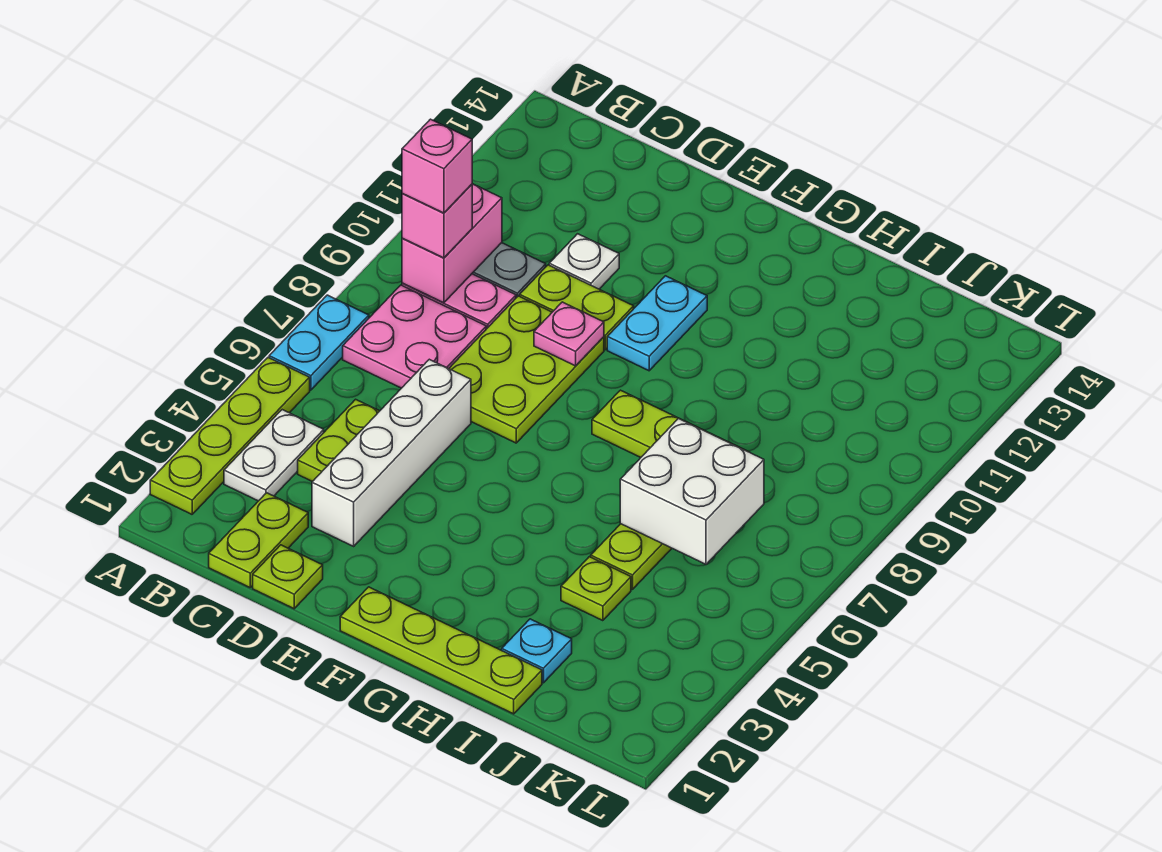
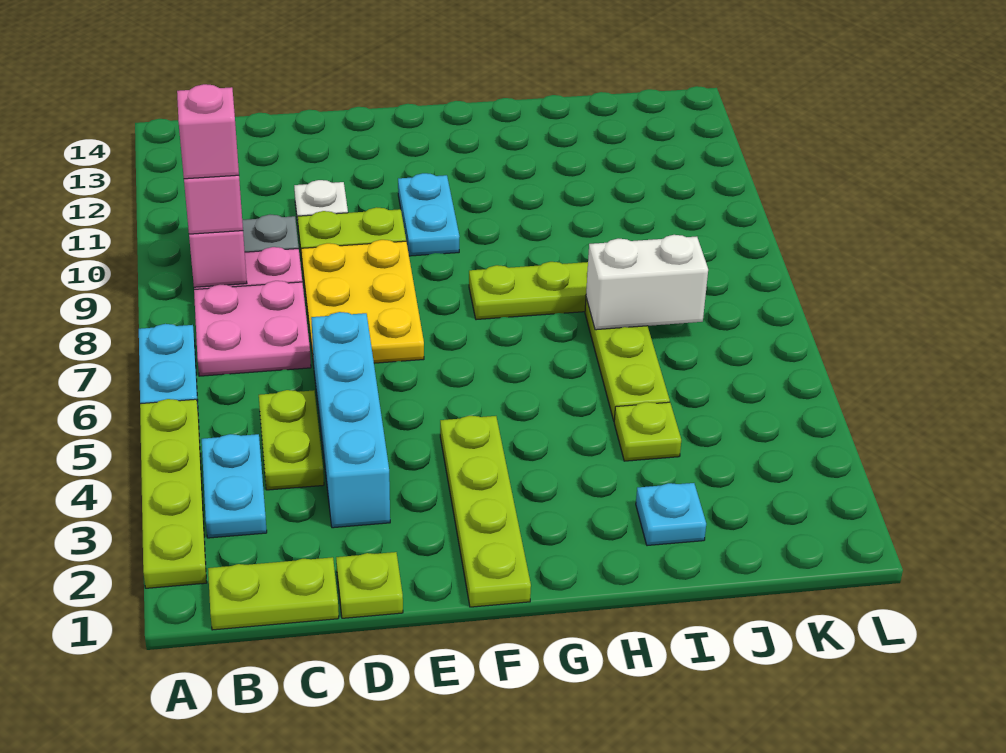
white 1x2 plate [224,410,324,501] -> cyan 1x2 plate [202,434,267,538]
lime 1x2 plate [209,493,308,587] -> lime 1x2 plate turned to [208,557,339,630]
white 1x4 brick [312,359,471,546] -> cyan 1x4 brick [311,312,390,528]
lime 2x3 plate [449,296,604,443] -> yellow 2x3 plate [301,240,424,366]
pink 1x1 plate [534,302,604,366] -> none
lime 1x4 plate [340,587,542,714] -> lime 1x4 plate turned to [440,416,531,607]
white 2x2 brick [620,418,764,564] -> white 1x2 brick [586,235,708,330]

